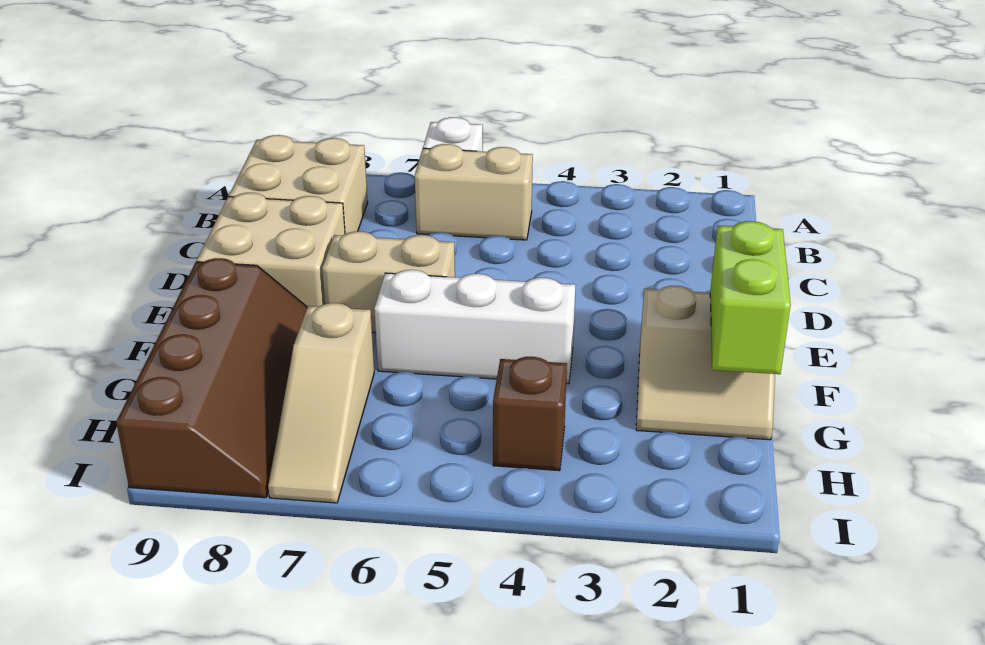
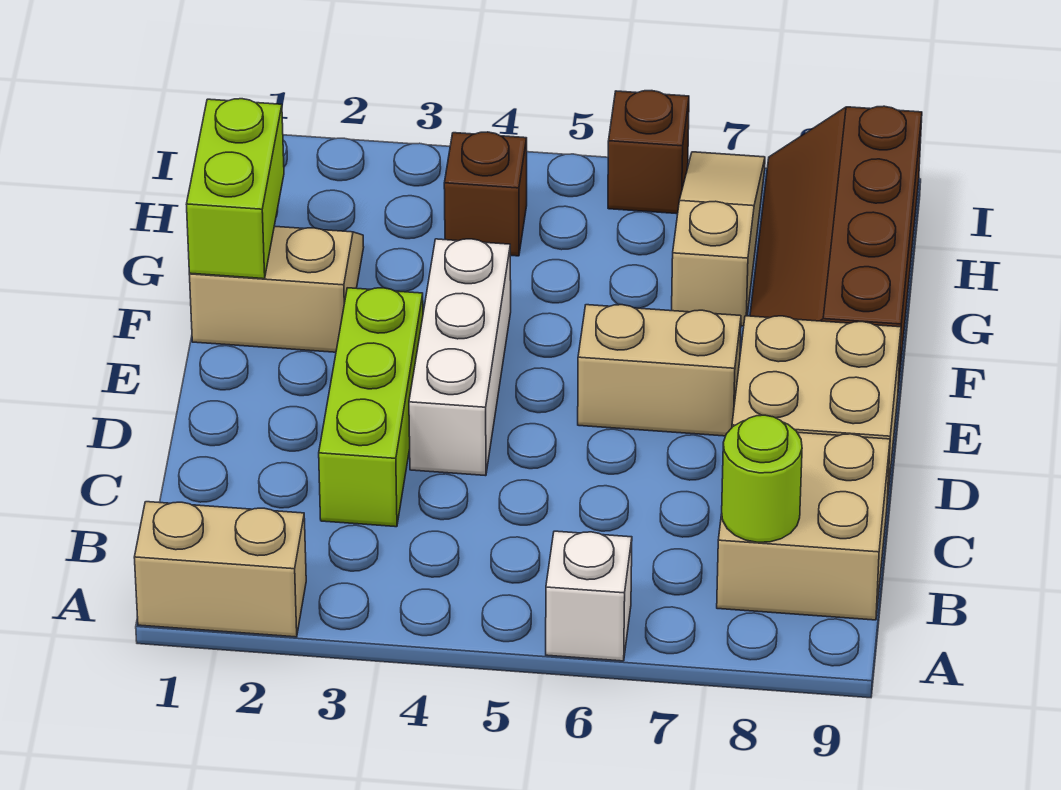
tan 1x2 brick [415,144,533,240] -> tan 1x2 brick moved to [134,502,306,637]
none -> lime 1x1 round brick [722,415,802,542]
none -> lime 1x3 brick [319,288,423,527]
white 1x3 brick [374,270,575,384] -> white 1x3 brick turned to [409,239,511,476]
none -> brown 1x1 brick [608,91,689,214]

